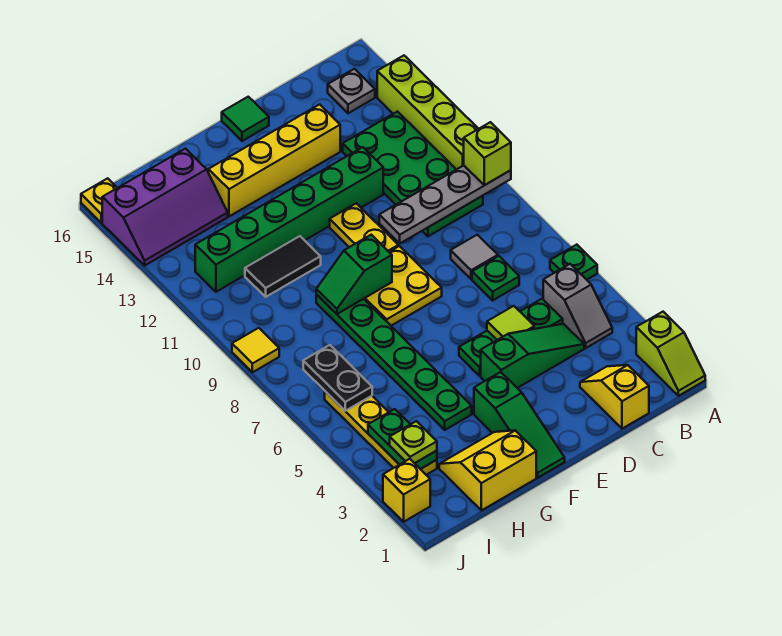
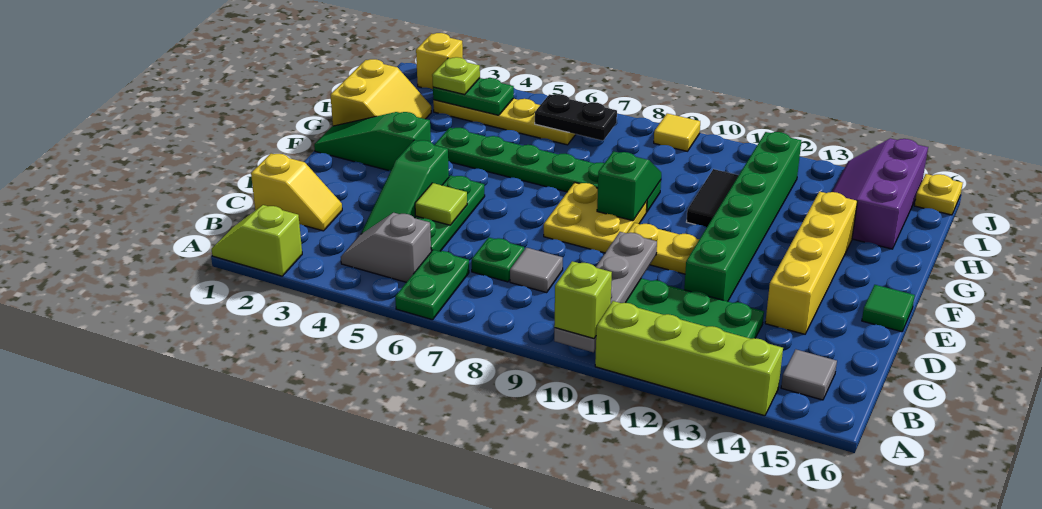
green 1x1 plate [550,245,597,280] -> green 1x2 plate [395,250,469,320]
grey 1x1 plate [328,69,375,113] -> grey 1x1 tile [781,349,837,400]

